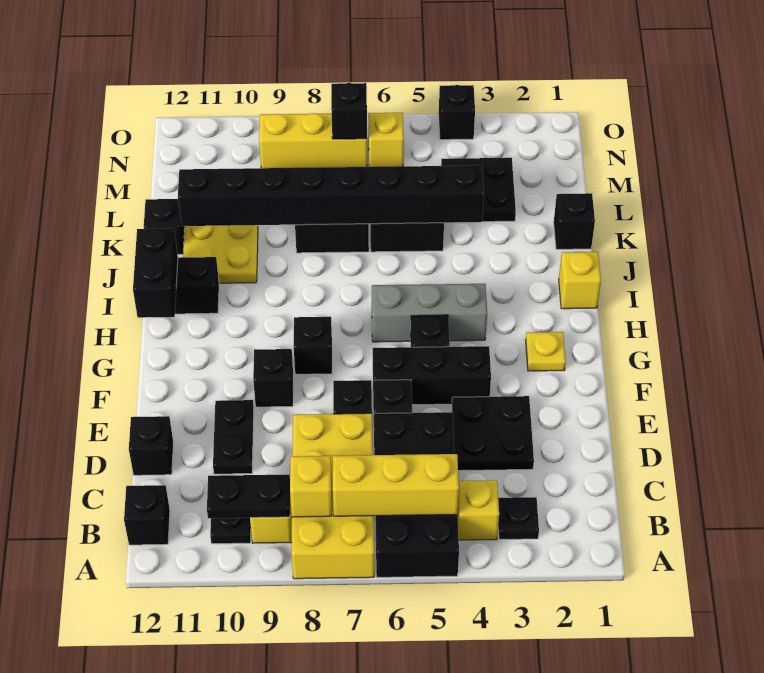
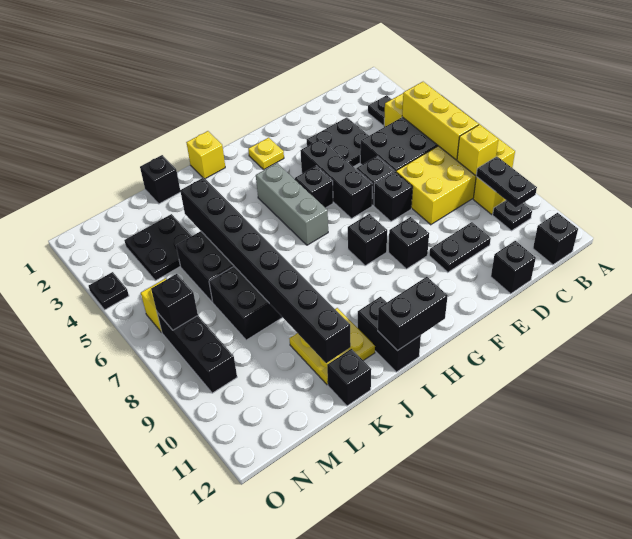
yellow 1x3 brick [259,113,367,168] -> black 1x3 brick [157,313,237,393]
black 1x1 brick [439,85,475,140] -> black 1x1 plate [89,272,129,310]

